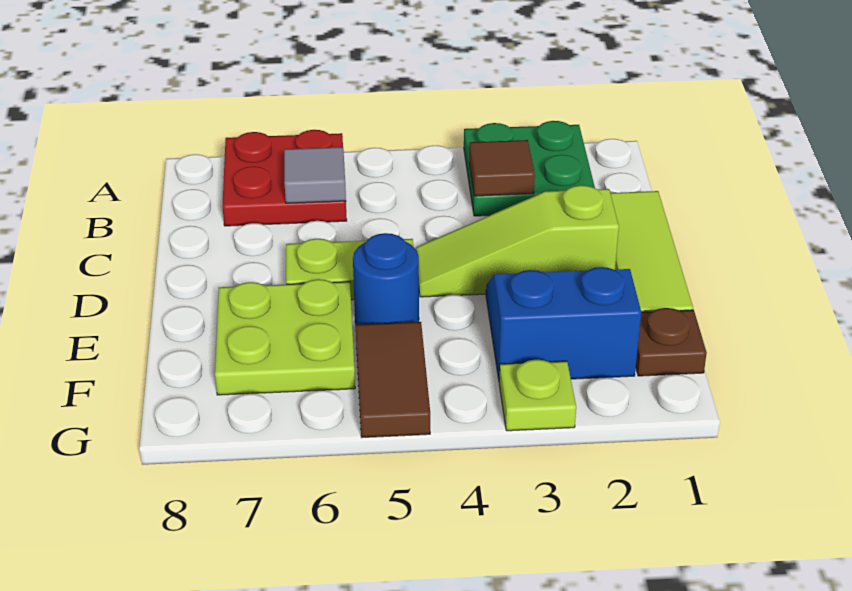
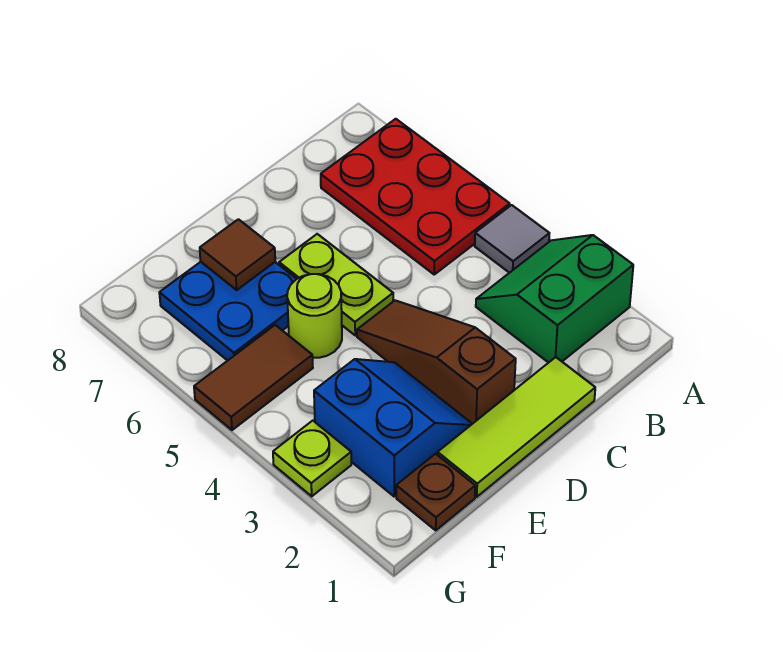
green 2x2 plate [464,121,595,216] -> green 2x2 slope [476,235,633,363]
red 2x2 plate [223,130,347,226] -> red 2x3 plate [321,119,510,274]
brown 1x1 tile [469,140,535,196] -> brown 1x1 tile moved to [200,219,275,290]
grey 1x1 tile [284,147,346,203] -> grey 1x1 tile moved to [475,205,549,273]
lime 1x3 slope [416,185,619,297] -> brown 1x3 slope [357,300,516,424]
blue 1x1 round brick [353,233,419,325] -> lime 1x1 round brick [287,274,342,358]
lime 2x2 plate [215,279,355,395] -> blue 2x2 plate [159,262,296,361]

